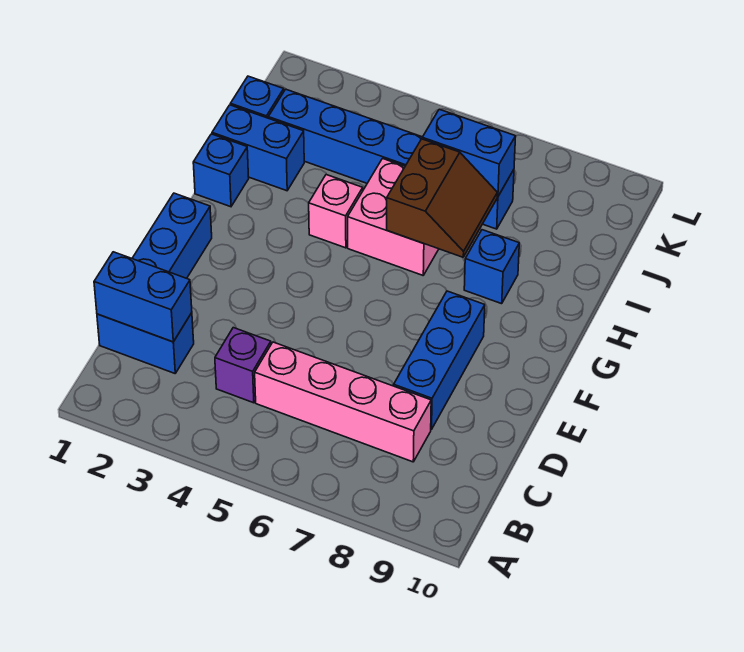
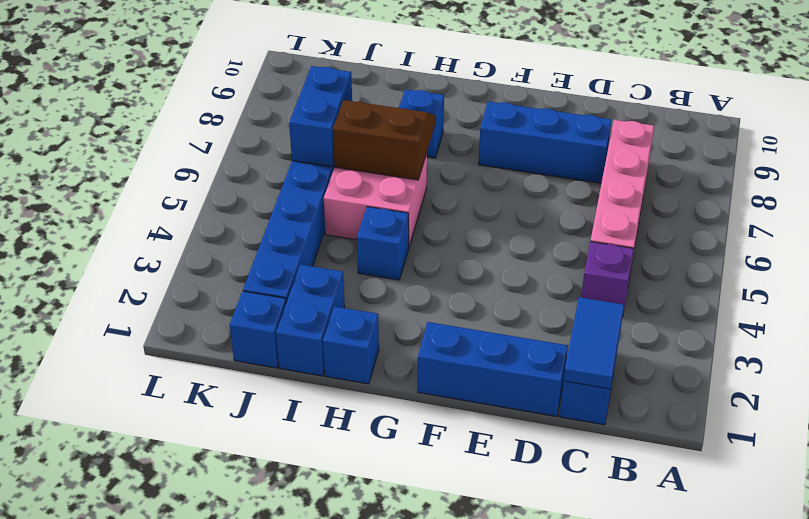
blue 1x2 brick [94,252,192,342] -> blue 1x2 tile [564,297,624,389]
pink 1x1 brick [309,174,363,248] -> blue 1x1 brick [357,207,409,280]

